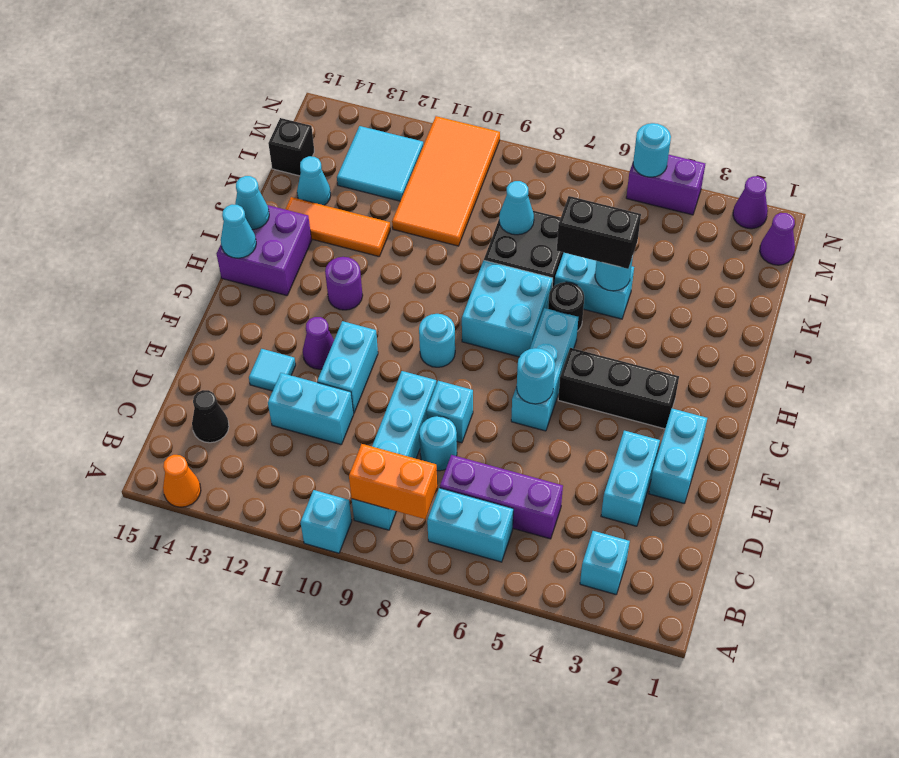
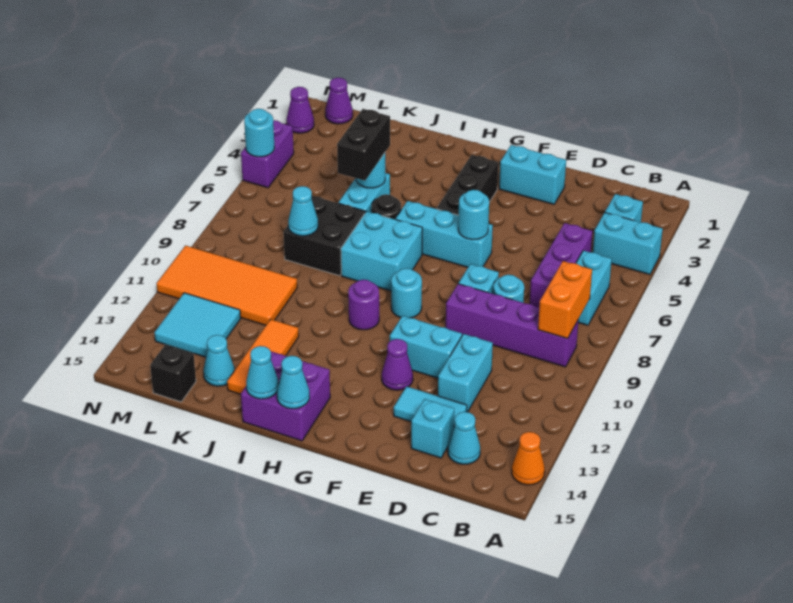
cyan 1x1 brick [300,490,352,553] -> cyan 1x1 brick moved to [411,399,454,458]
cyan 1x4 brick [352,371,436,530] -> purple 1x4 brick [446,284,579,367]
black 1x1 cone [192,390,229,443] -> cyan 1x1 cone [448,412,480,464]
cyan 1x2 brick [601,431,660,526] -> cyan 1x2 brick moved to [593,213,663,275]
cyan 1x1 tile [249,349,296,391] -> cyan 1x2 tile [394,386,467,427]
purple 1x1 round brick [325,257,363,310] -> purple 1x1 round brick moved to [348,280,379,330]

